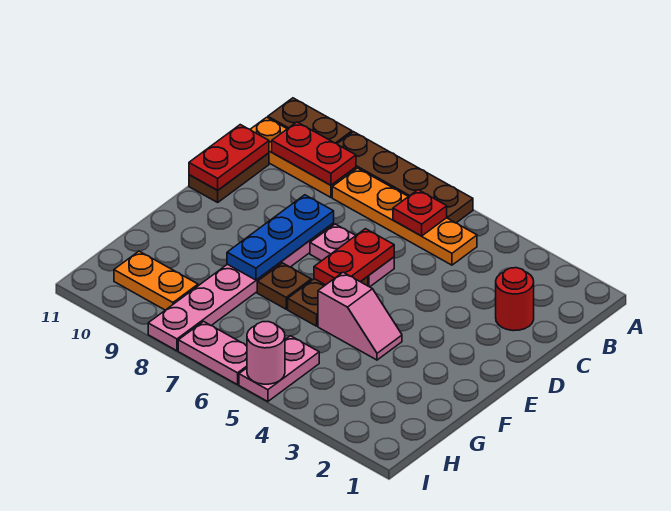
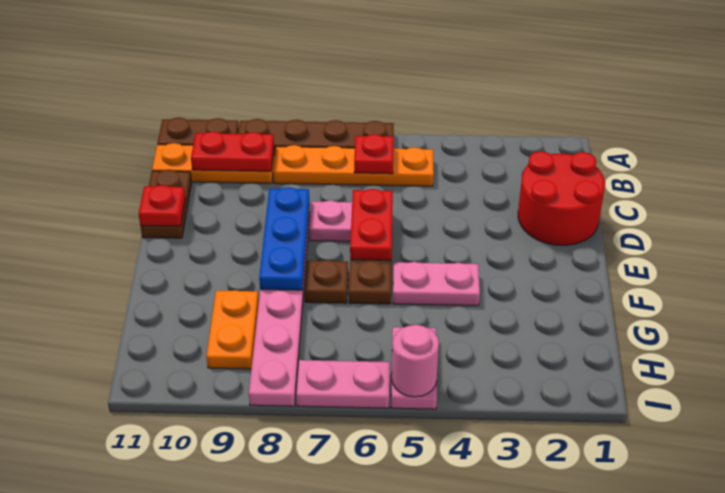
red 1x1 round brick [496,268,534,331] -> red 2x2 round brick [518,151,605,245]
red 1x2 plate [189,125,269,190] -> red 1x1 plate [139,185,185,226]
pink 1x2 slope [318,272,402,360] -> pink 1x2 plate [393,262,480,306]
orange 1x2 plate [114,251,198,310] -> orange 1x2 plate turned to [206,290,259,369]

